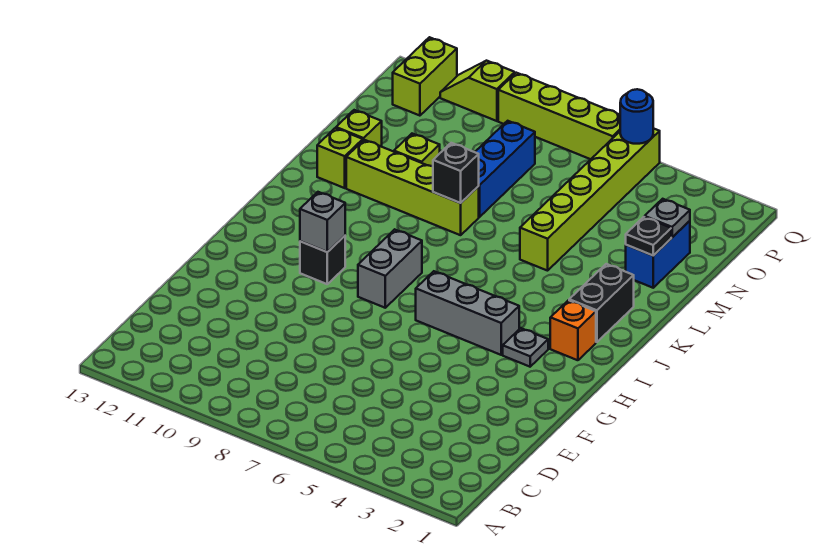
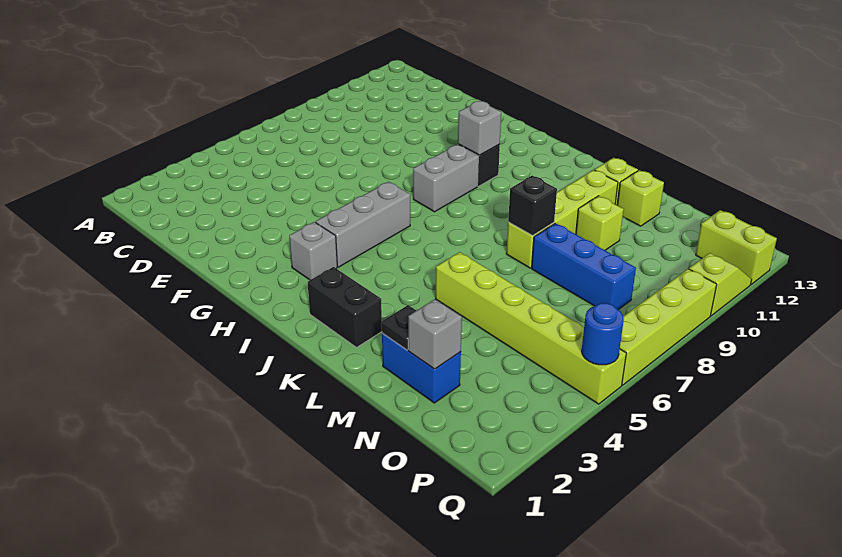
grey 1x1 plate [503,328,548,367] -> grey 1x1 brick [289,222,337,280]
grey 1x2 brick [358,229,422,308] -> grey 1x2 brick turned to [413,145,478,212]
orange 1x1 brick [550,300,596,360] -> none
grey 1x1 plate [645,199,690,237] -> grey 1x1 brick [408,299,462,369]

